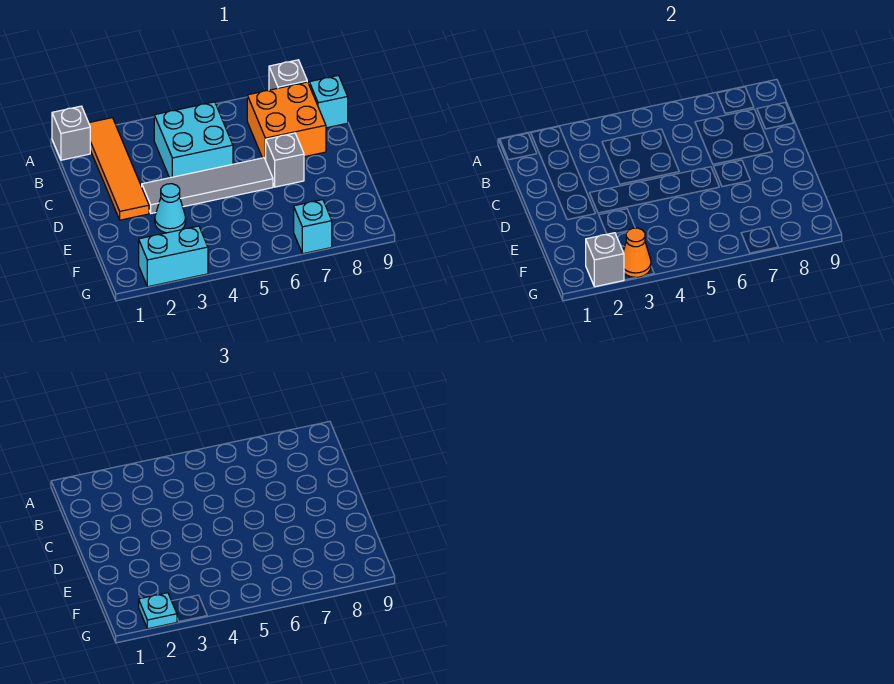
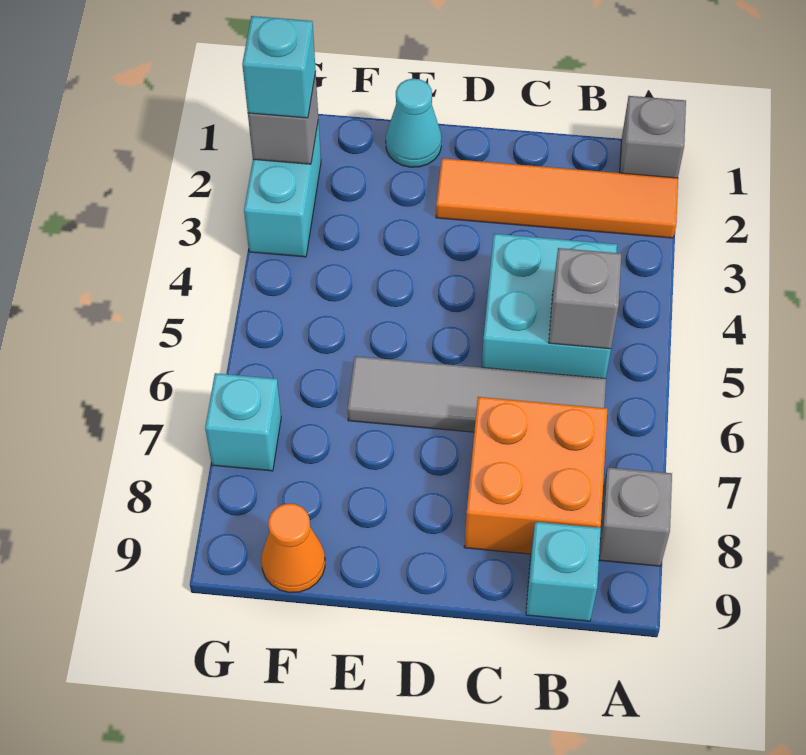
grey 1x4 tile [142,158,273,213] -> grey 1x4 tile turned to [348,356,606,432]
grey 1x1 brick [266,133,304,187] -> grey 1x1 brick moved to [549,248,621,349]
cyan 1x1 cone [155,184,186,233] -> cyan 1x1 cone moved to [386,79,442,167]
cyan 1x1 plate [139,593,177,629] -> cyan 1x1 brick [242,16,316,118]
orange 1x1 cone [623,228,651,277] -> orange 1x1 cone moved to [261,504,325,593]

